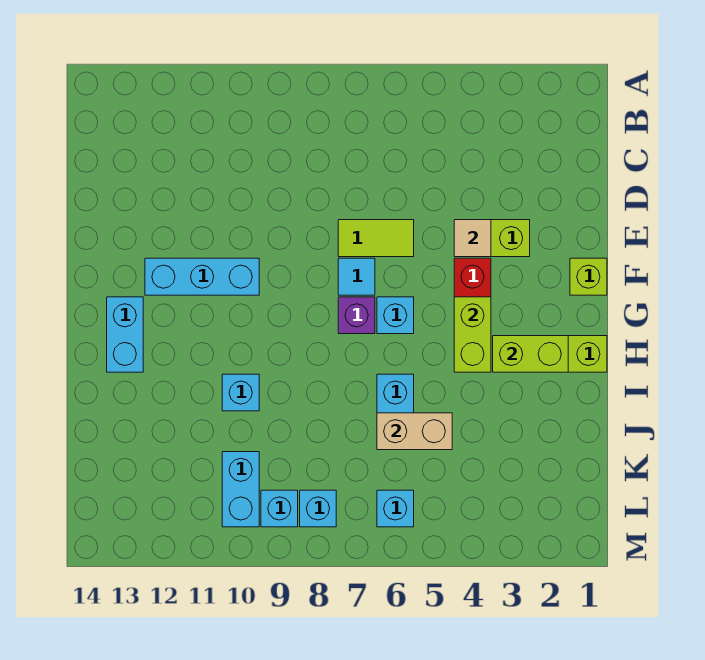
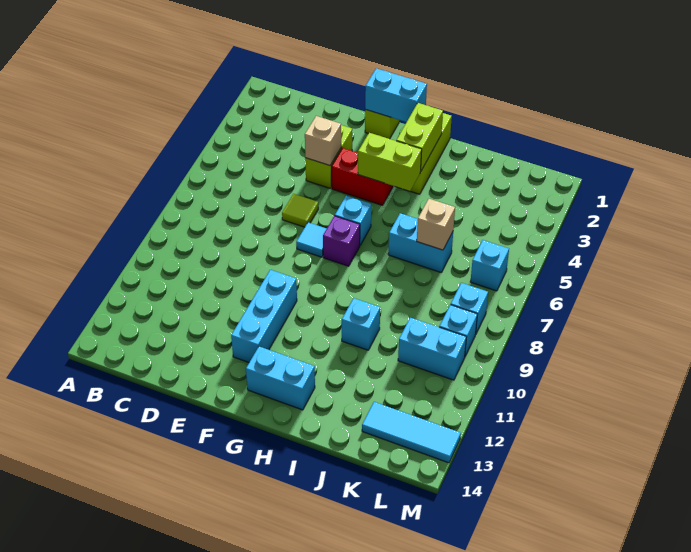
tan 1x1 tile [454,220,491,257] -> tan 1x1 brick [305,116,341,166]
lime 1x2 tile [338,220,414,257] -> lime 1x1 tile [282,194,318,227]
none -> cyan 1x2 brick [365,68,427,122]
tan 1x2 brick [377,413,452,450] -> tan 1x1 brick [417,199,455,250]
none -> cyan 1x3 tile [362,402,461,463]

